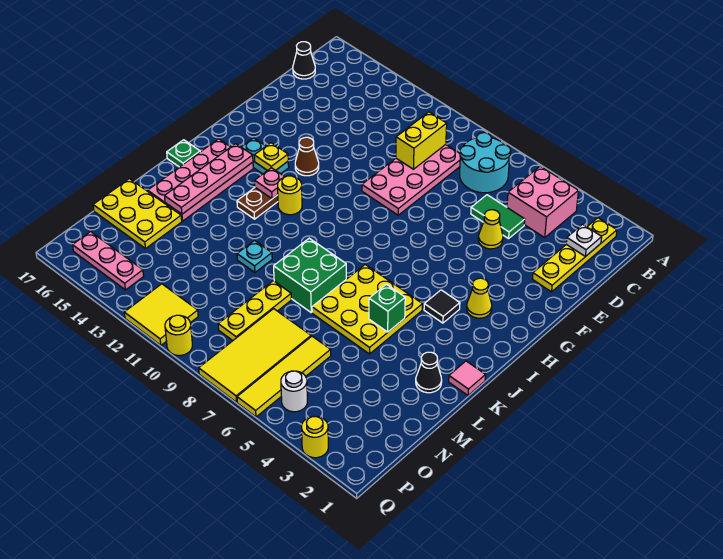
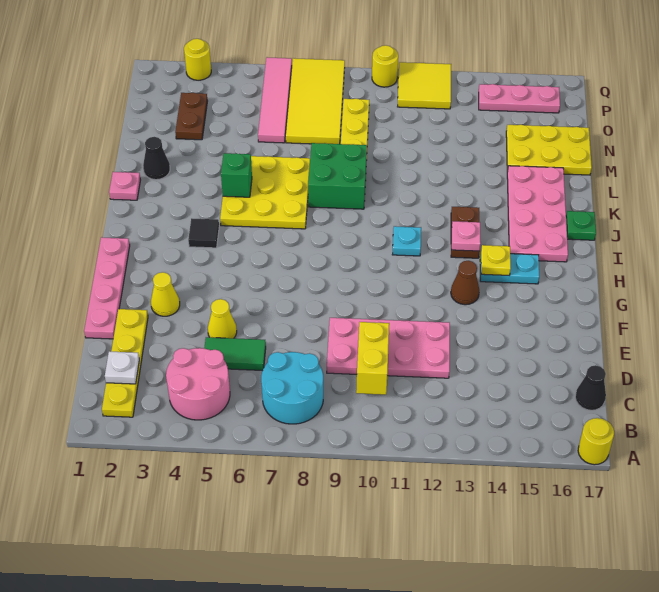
pink 2x2 brick [507,166,579,237] -> pink 2x2 round brick [166,348,230,420]
pink 2x4 plate [362,145,460,215] -> pink 2x4 plate turned to [327,318,450,378]
yellow 1x1 cone [467,278,492,318] -> yellow 1x1 cone moved to [151,272,180,316]
yellow 1x1 round brick [278,176,302,215] -> yellow 1x1 round brick moved to [578,418,614,465]
pink 1x4 plate [165,144,253,214] -> pink 1x4 plate moved to [84,237,130,339]
pink 1x1 tile [449,361,485,395] -> pink 1x1 plate [109,172,140,200]
cyan 1x1 plate [237,241,272,272] -> cyan 1x1 plate moved to [392,226,421,256]
none -> brown 1x2 plate [175,93,207,140]
yellow 1x4 tile [237,336,331,417] -> pink 1x4 tile [258,57,292,143]
white 1x1 round brick [281,371,307,412] -> none

